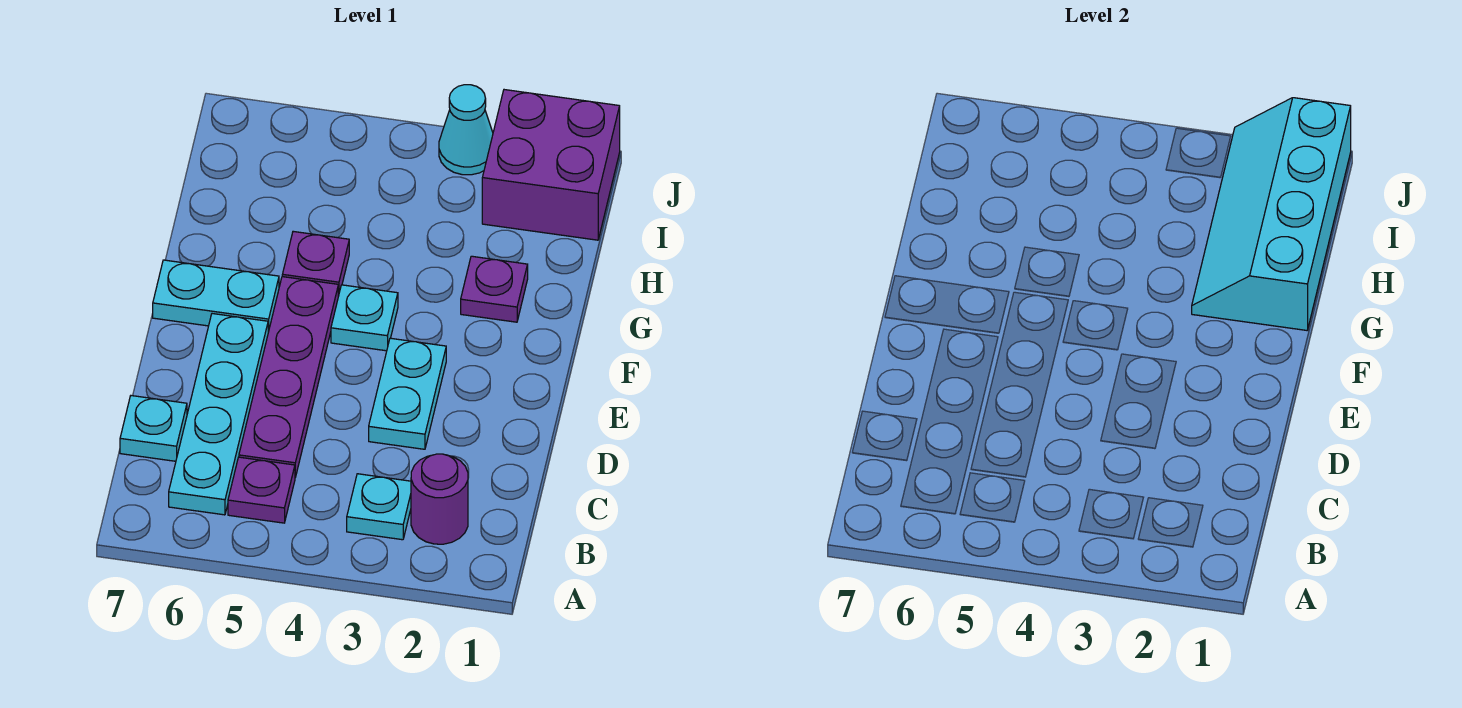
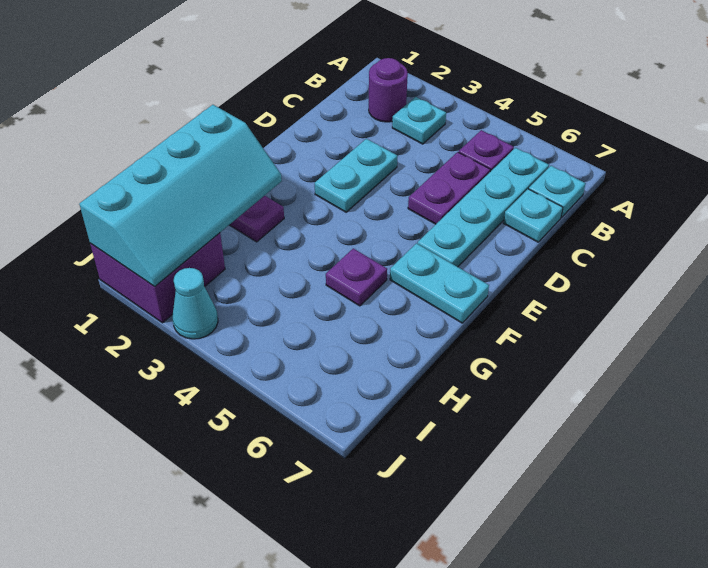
purple 1x4 plate [239,277,338,477] -> purple 1x2 plate [408,152,490,224]
cyan 1x1 plate [331,285,398,351] -> cyan 1x1 plate moved to [529,166,586,217]

